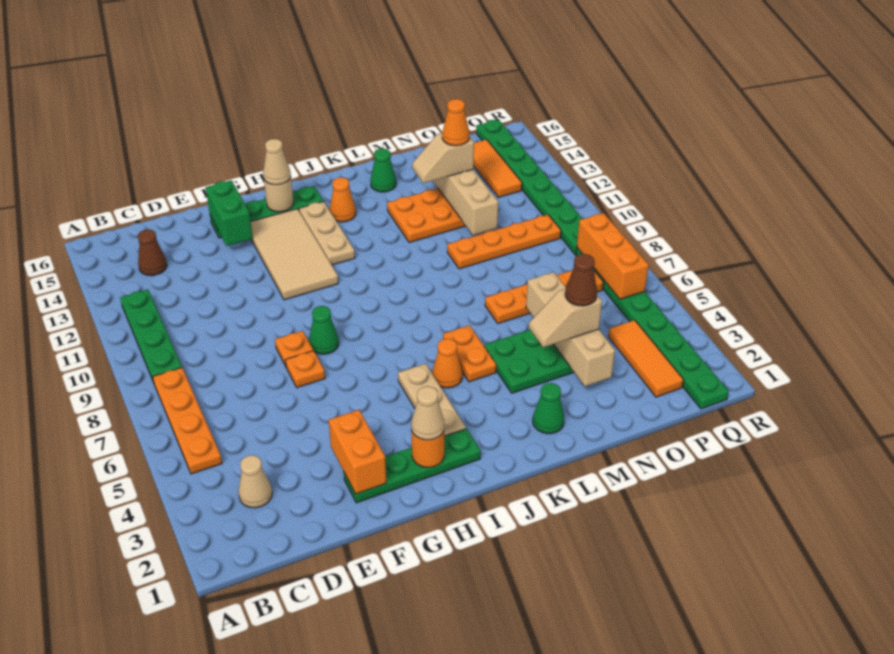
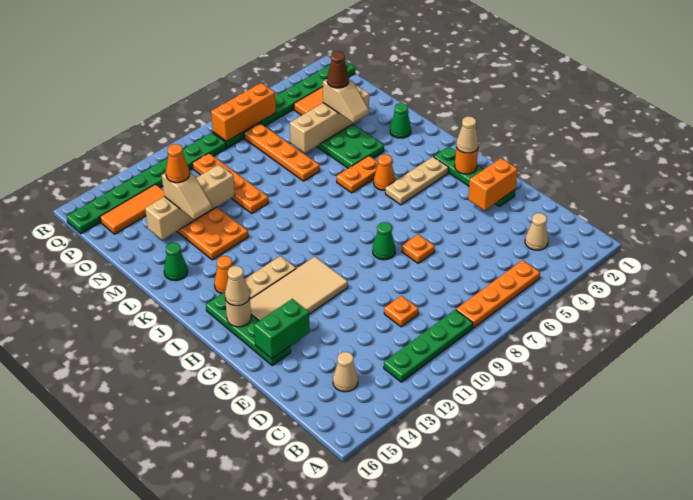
brown 1x1 cone [138,229,167,276] -> tan 1x1 cone [333,352,358,392]
orange 1x1 plate [275,331,313,366] -> orange 1x1 plate moved to [384,296,418,327]

